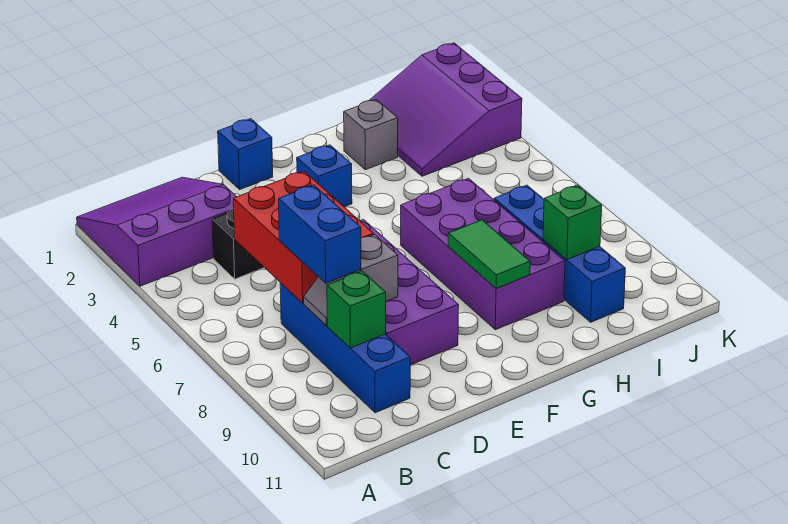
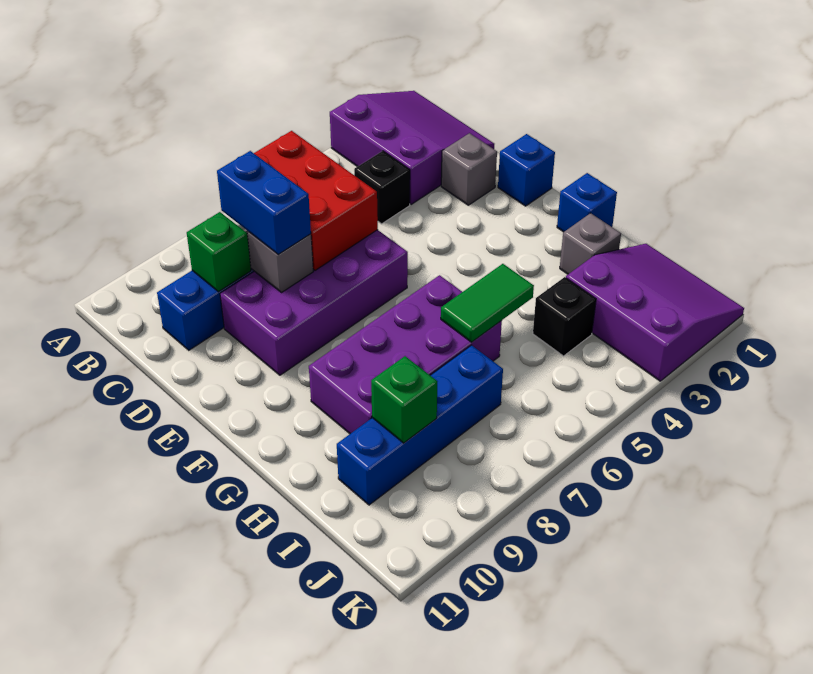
red 2x3 brick [233,171,374,303] -> red 2x3 brick turned to [254,131,378,270]
blue 1x2 brick [279,185,361,283] -> blue 1x2 brick turned to [217,151,311,254]
none -> grey 1x1 brick [441,133,497,205]
blue 1x1 brick [297,145,352,207] -> blue 1x1 brick moved to [557,173,617,232]
green 1x2 tile [448,220,530,289] -> green 1x2 tile moved to [441,264,534,342]
purple 3x3 slope [369,43,522,176] -> purple 3x3 slope turned to [566,244,744,381]
none -> black 1x1 brick [533,277,596,356]

